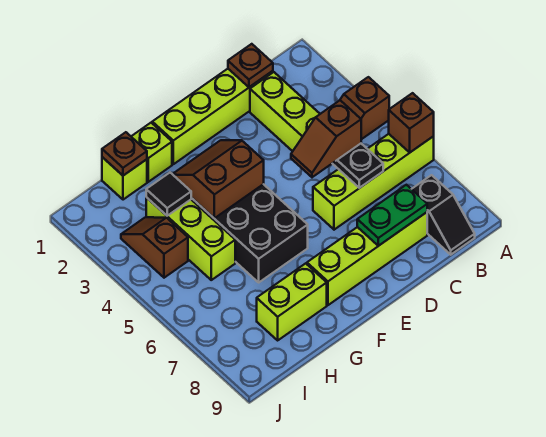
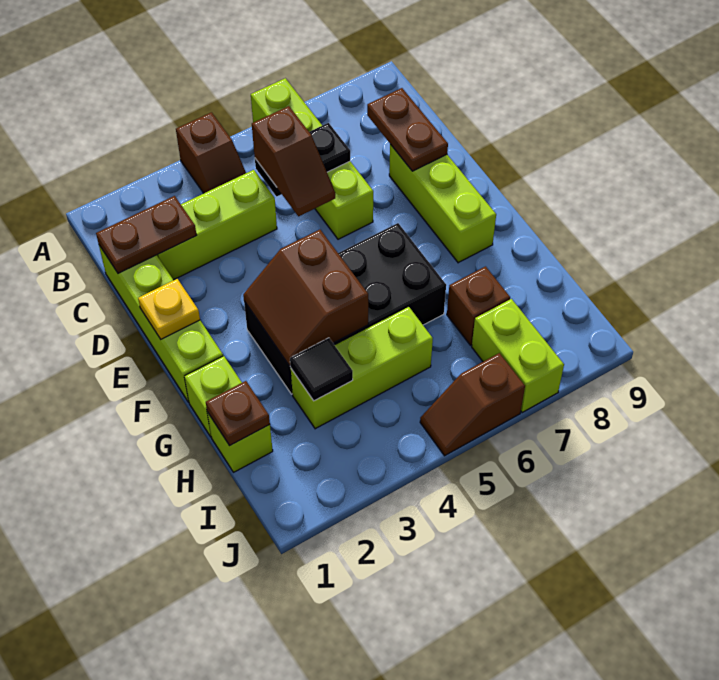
brown 1x1 brick [389,93,434,152] -> brown 1x1 brick moved to [447,266,510,345]
black 1x2 slope [412,175,475,255] -> none
brown 1x1 plate [228,44,273,87] -> brown 1x2 plate [96,196,197,273]
lime 1x4 brick [307,212,427,305] -> lime 1x3 brick [389,144,496,263]
green 1x2 plate [357,185,427,246] -> brown 1x2 plate [367,88,448,171]
none -> yellow 1x1 plate [138,279,200,339]
lime 1x2 brick [257,263,327,340] -> lime 1x2 brick moved to [472,299,564,413]
brown 1x2 slope [121,217,188,278] -> brown 1x2 slope moved to [420,353,525,456]

